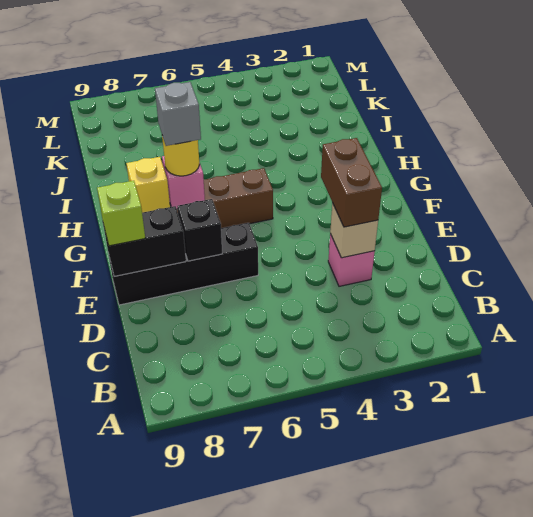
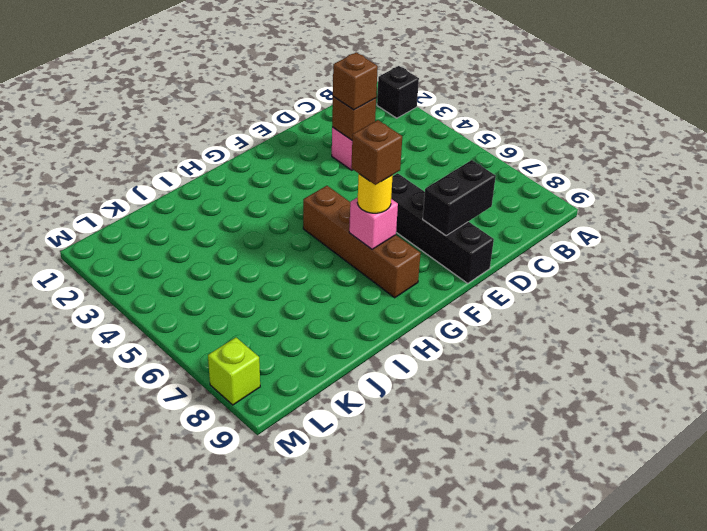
tan 1x1 brick [330,203,378,258] -> brown 1x1 brick [332,97,376,140]
brown 1x2 brick [321,138,382,227] -> brown 1x1 brick [333,53,378,110]
black 1x1 brick [177,199,222,261] -> black 1x1 brick moved to [377,66,419,118]
black 1x2 brick [103,206,186,277] -> black 1x2 brick turned to [423,160,496,236]
lime 1x1 brick [97,181,145,246] -> lime 1x1 brick moved to [208,337,260,405]
grey 1x1 brick [155,82,201,146] -> brown 1x1 brick [351,120,402,185]
yellow 1x1 brick [126,157,170,213] -> none

